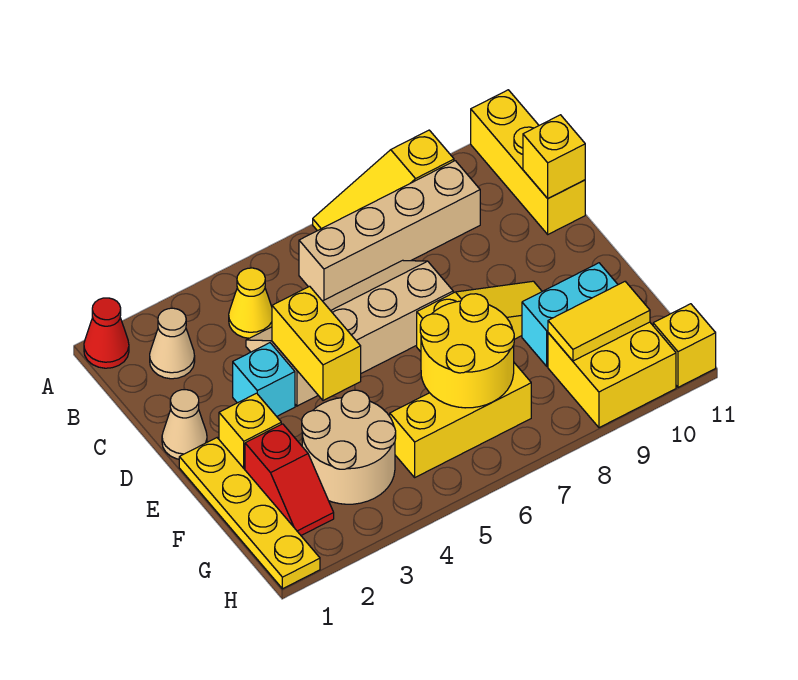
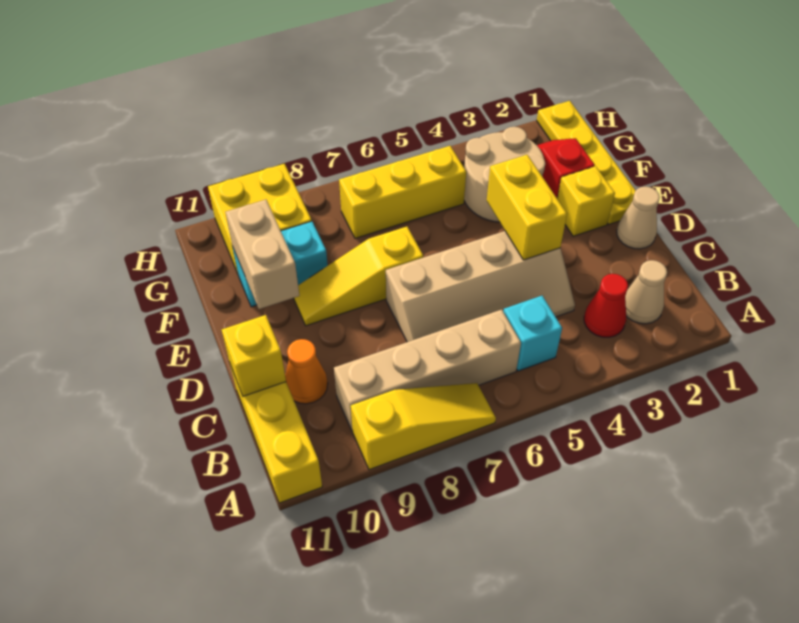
red 1x1 cone [84,298,129,368] -> red 1x1 cone moved to [584,274,628,337]
yellow 1x1 cone [229,268,272,338] -> none
none -> orange 1x1 cone [285,339,328,404]
cyan 1x1 brick [233,343,295,416] -> cyan 1x1 brick moved to [503,296,562,371]
none -> tan 1x2 brick [226,200,299,309]
yellow 2x2 round brick [420,294,514,408] -> none
yellow 1x2 tile [548,282,650,361] -> none
yellow 1x1 brick [653,304,716,387] -> none

